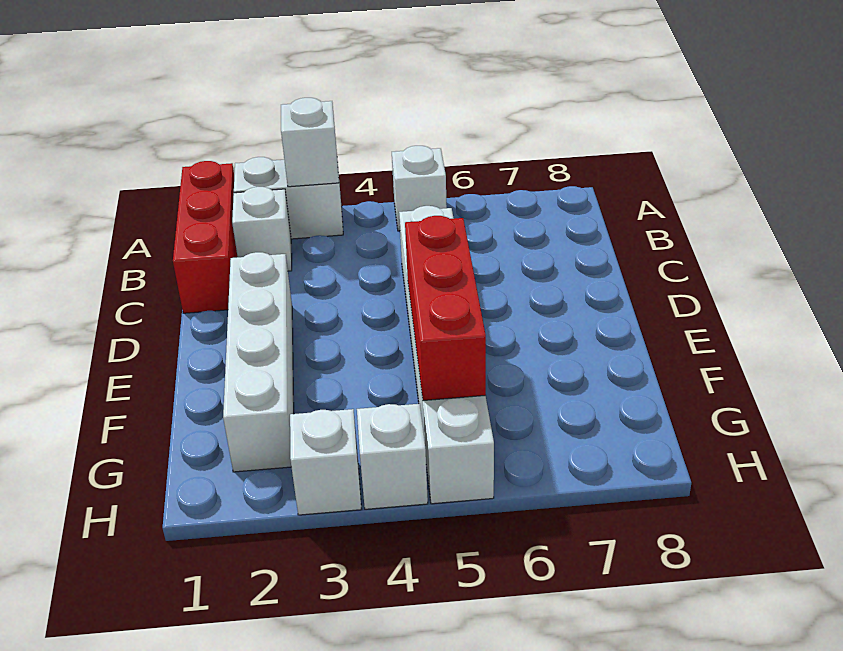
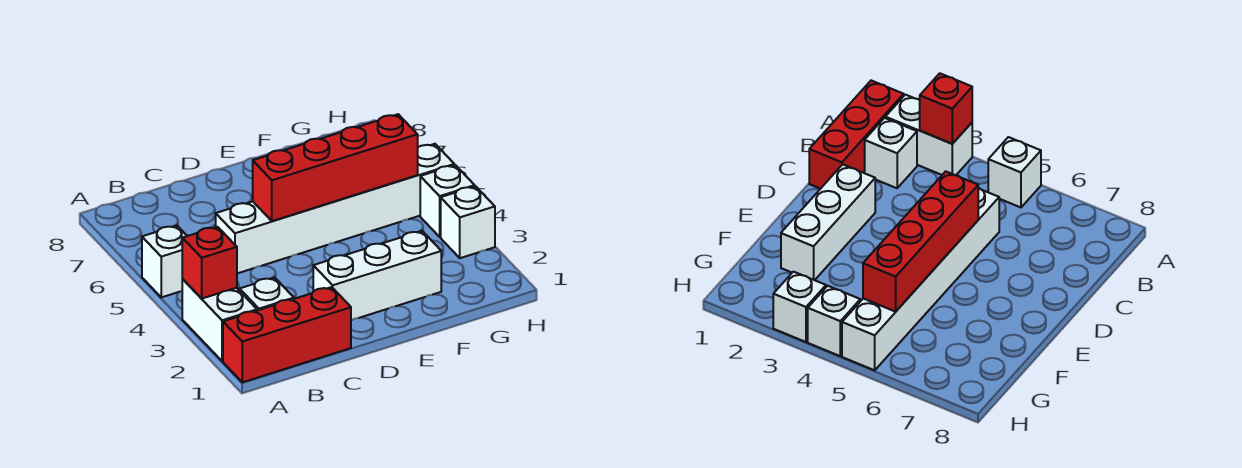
white 1x1 brick [281,98,339,187] -> red 1x1 brick [182,227,237,299]
white 1x4 brick [223,252,294,472] -> white 1x3 brick [313,231,441,320]
red 1x3 brick [405,216,486,401] -> red 1x4 brick [253,114,418,221]

